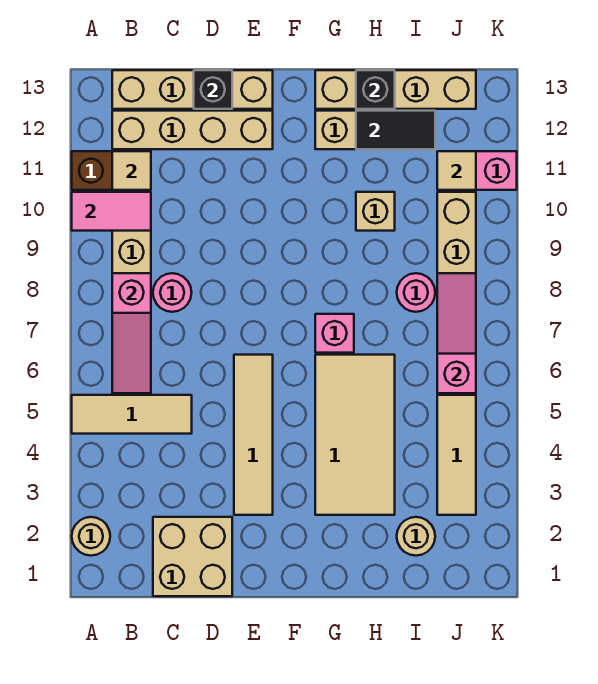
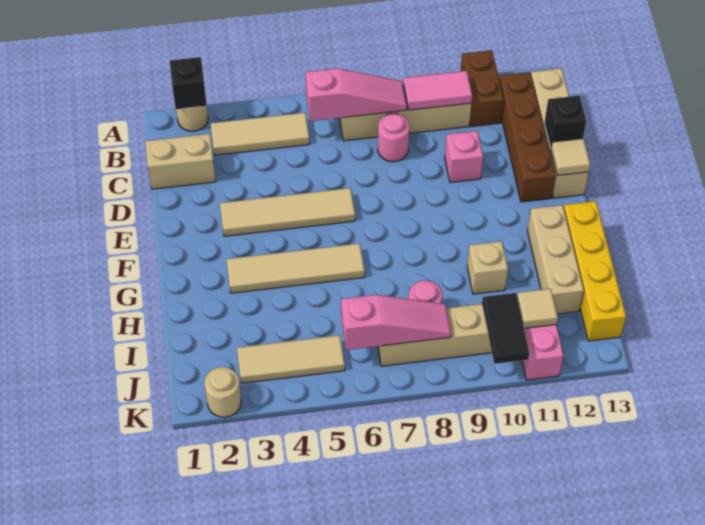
tan 1x3 tile [72,395,192,434] -> tan 1x3 tile turned to [211,113,310,155]
pink 1x2 tile [72,192,151,231] -> pink 1x2 tile turned to [403,71,472,110]
pink 1x3 slope [112,273,151,393] -> pink 1x3 slope turned to [306,68,407,121]
tan 1x1 tile [112,151,151,190] -> tan 1x1 tile moved to [551,139,590,175]
tan 1x4 brick [112,111,273,149] -> brown 1x4 brick [499,72,556,202]
tan 2x2 brick [153,517,232,596] -> tan 1x2 brick [145,134,216,189]
tan 2x4 tile [315,355,395,515] -> tan 1x4 tile [226,243,365,293]
pink 1x1 brick [315,314,354,353] -> pink 1x1 brick moved to [445,131,483,183]
tan 1x4 brick [315,70,476,109] -> yellow 1x4 brick [564,201,626,341]
black 1x2 tile [356,111,435,149] -> black 1x2 tile moved to [482,293,529,364]
black 1x1 brick [356,70,395,109] -> black 1x1 brick moved to [170,57,207,109]
tan 1x1 round brick [397,517,435,556] -> tan 1x1 round brick moved to [204,367,241,417]

